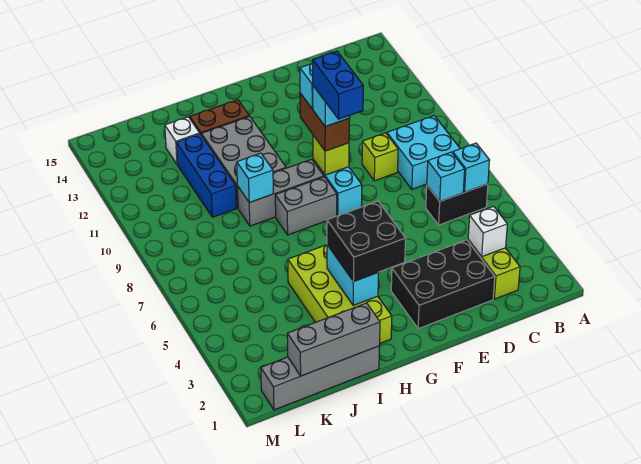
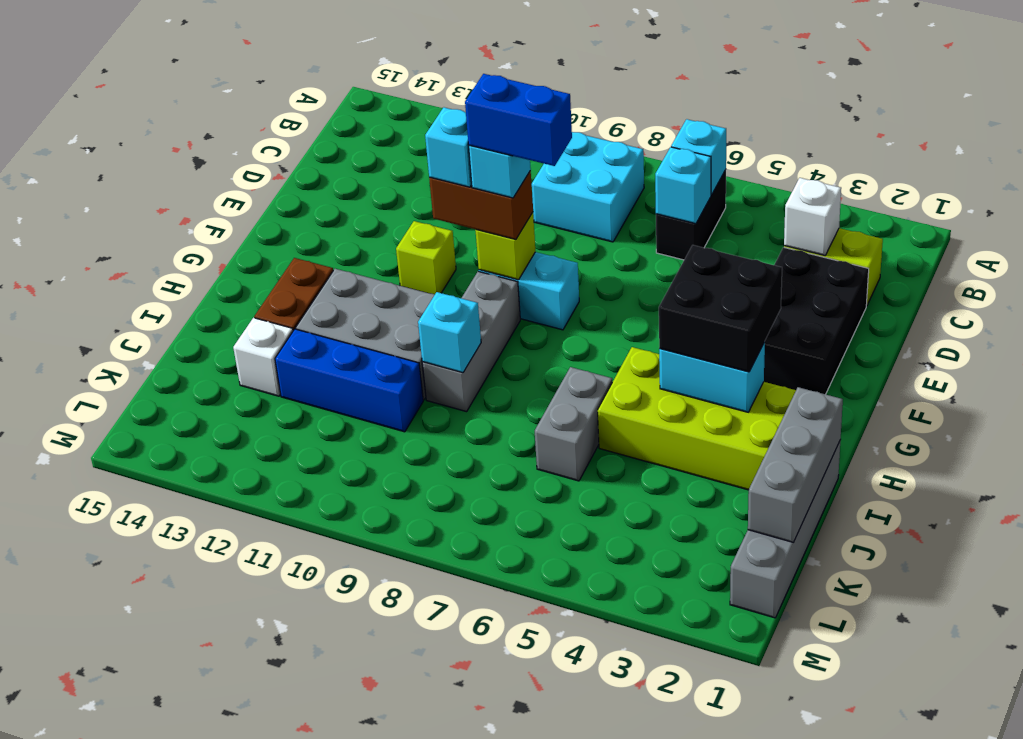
lime 1x1 brick [362,133,398,181] -> lime 1x1 brick moved to [396,221,456,294]
grey 1x2 brick [275,177,337,235] -> grey 1x2 brick moved to [535,367,612,481]

